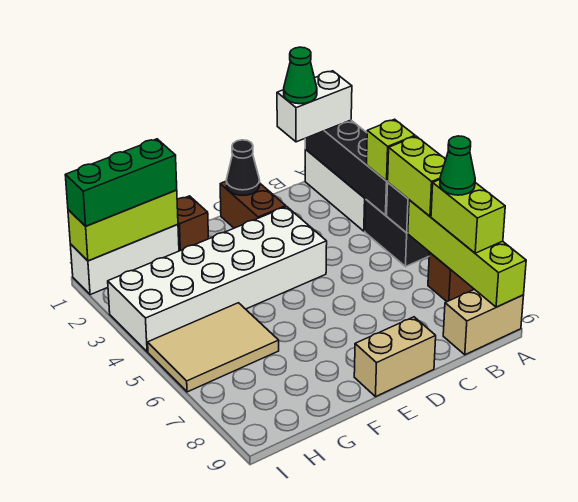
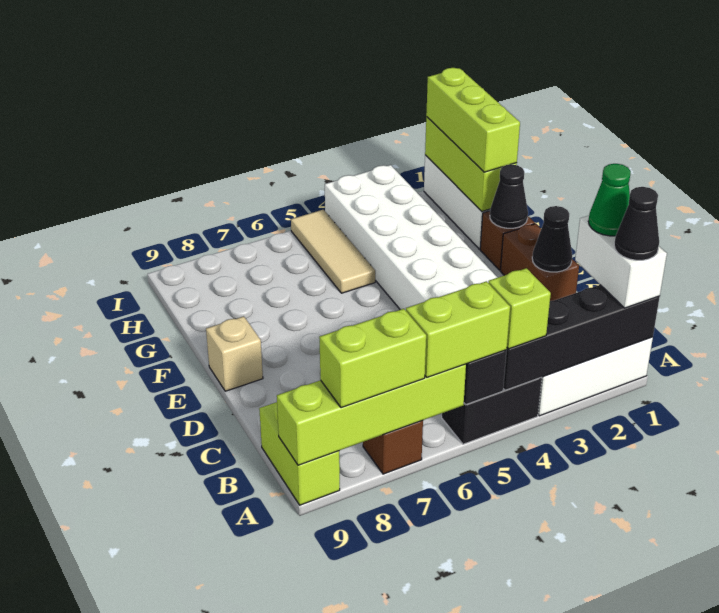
none -> black 1x1 cone [614,187,659,260]
green 1x1 cone [440,136,475,195] -> none
tan 1x2 brick [443,289,524,355] -> lime 1x2 brick [259,402,340,505]
brown 1x2 brick [220,181,286,228] -> brown 1x2 brick turned to [501,224,579,301]
tan 1x2 brick [354,317,436,397] -> tan 1x1 brick [206,316,263,391]
none -> black 1x1 cone [490,164,528,228]
green 1x3 brick [65,139,177,226] -> lime 1x3 brick [426,68,520,172]
tan 2x3 tile [148,303,279,392] -> tan 1x3 tile [291,210,375,293]

